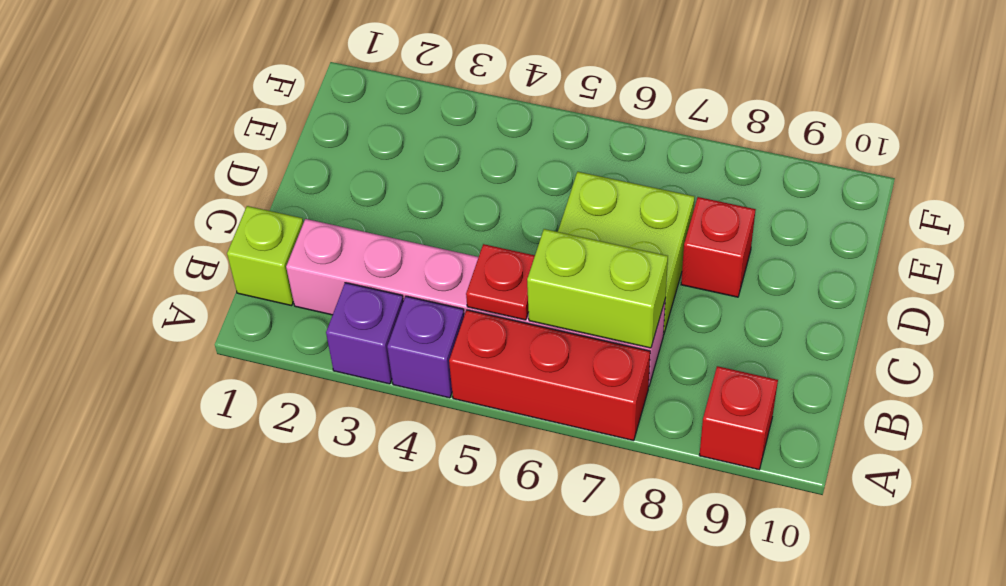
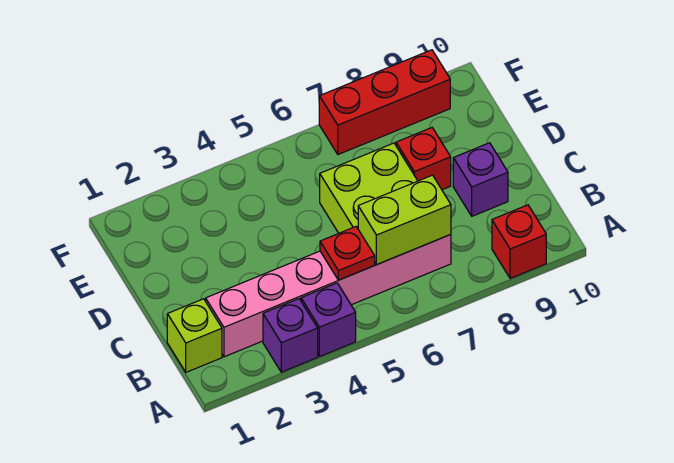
red 1x3 brick [449,310,650,441] -> red 1x3 brick moved to [319,50,450,155]
none -> purple 1x1 brick [453,143,508,216]

